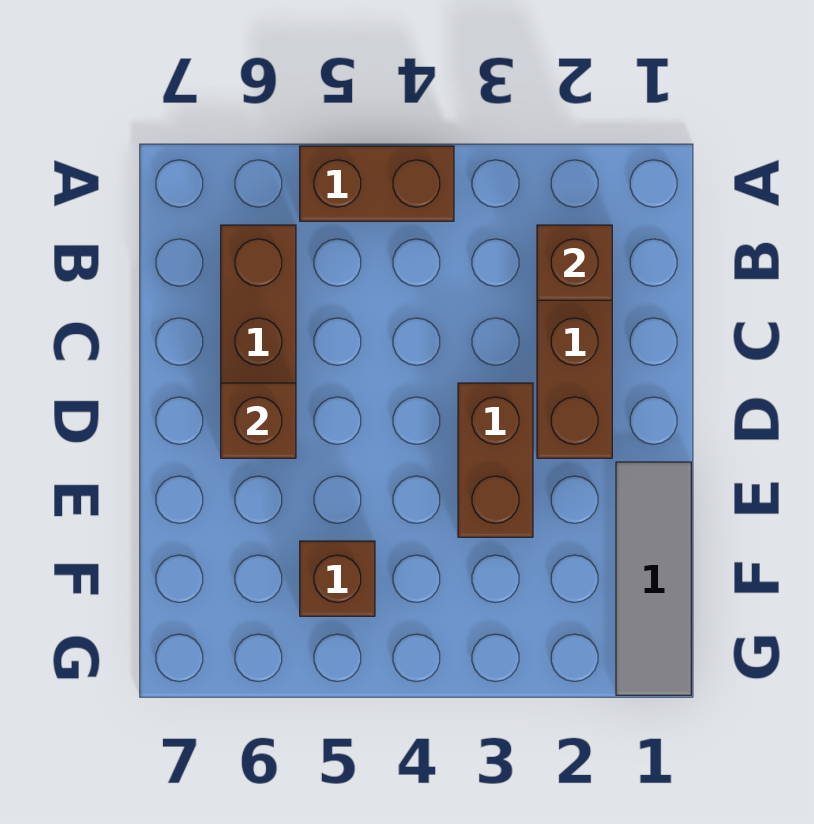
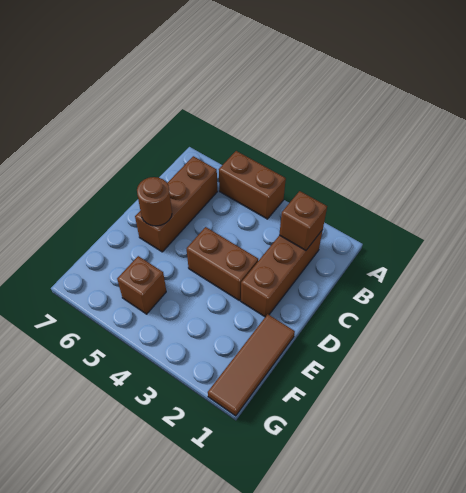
brown 1x2 brick [458,383,533,537] -> brown 1x2 brick turned to [187,227,258,300]
brown 1x1 brick [221,383,296,458] -> brown 1x1 round brick [137,177,172,226]
grey 1x3 tile [616,462,691,695] -> brown 1x3 tile [208,314,295,416]

